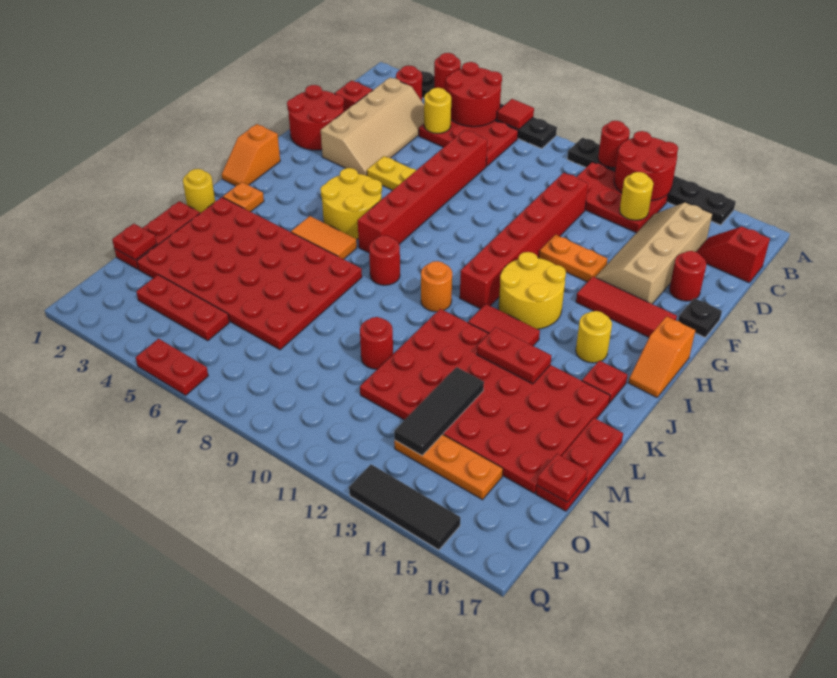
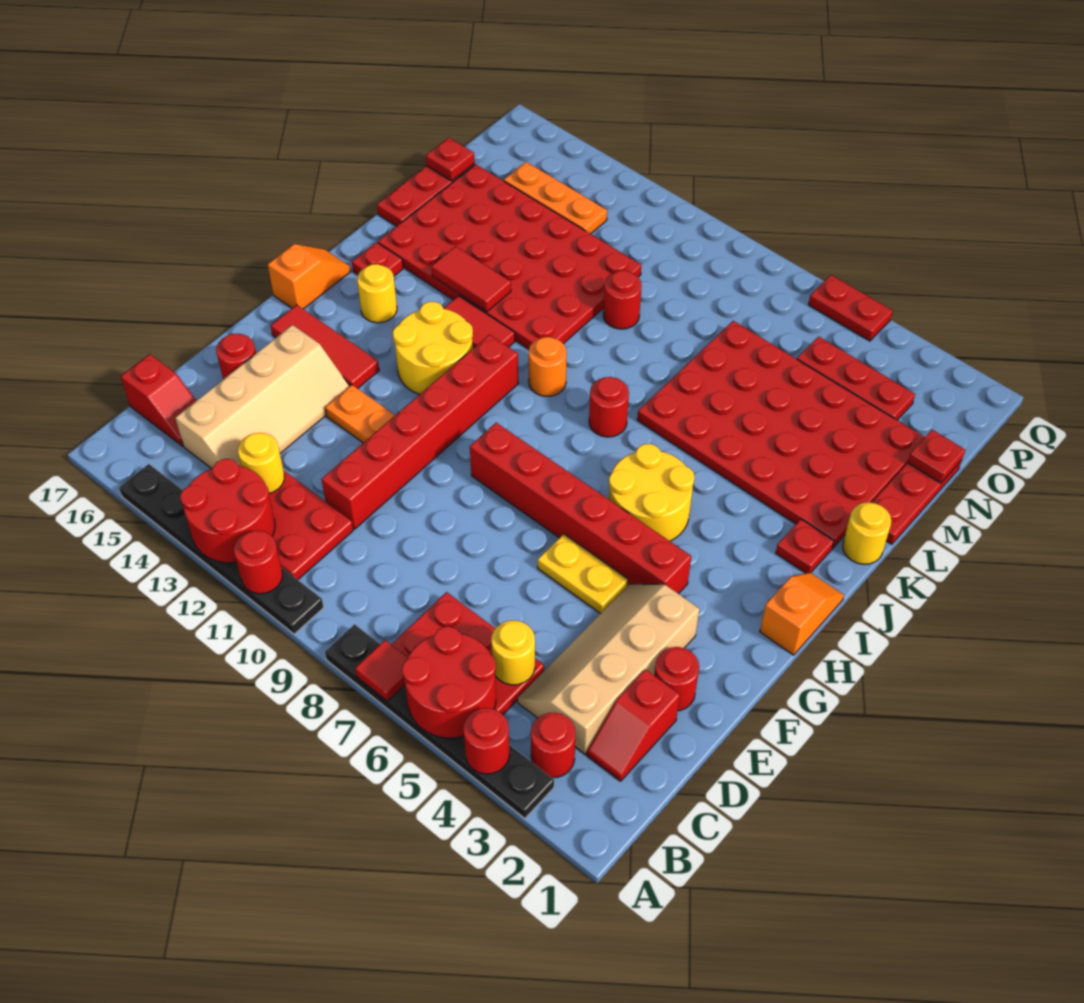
red 1x6 brick [358,130,487,253] -> red 1x6 brick turned to [470,423,691,594]
red 2x2 round brick [287,85,344,150] -> red 1x1 round brick [654,647,699,711]
black 1x1 plate [678,298,722,337] -> none
orange 1x1 plate [223,182,264,212] -> red 1x1 plate [776,519,834,573]
orange 1x2 tile [291,216,357,259] -> none
red 1x2 plate [477,327,551,384] -> red 1x2 tile [431,246,511,312]
black 1x3 tile [394,367,484,455] -> none
black 1x3 tile [349,464,460,550] -> none

